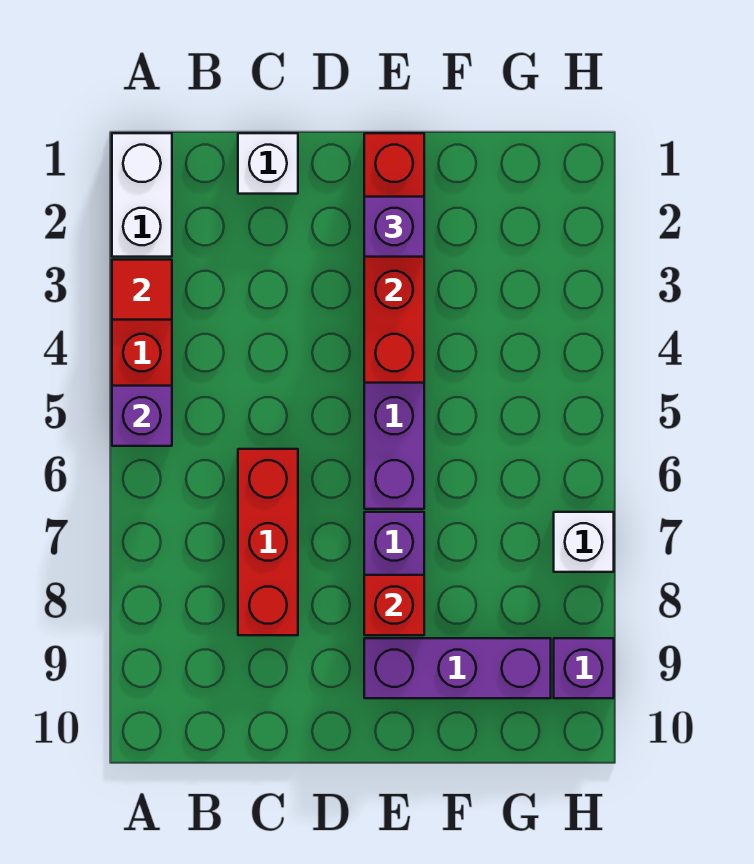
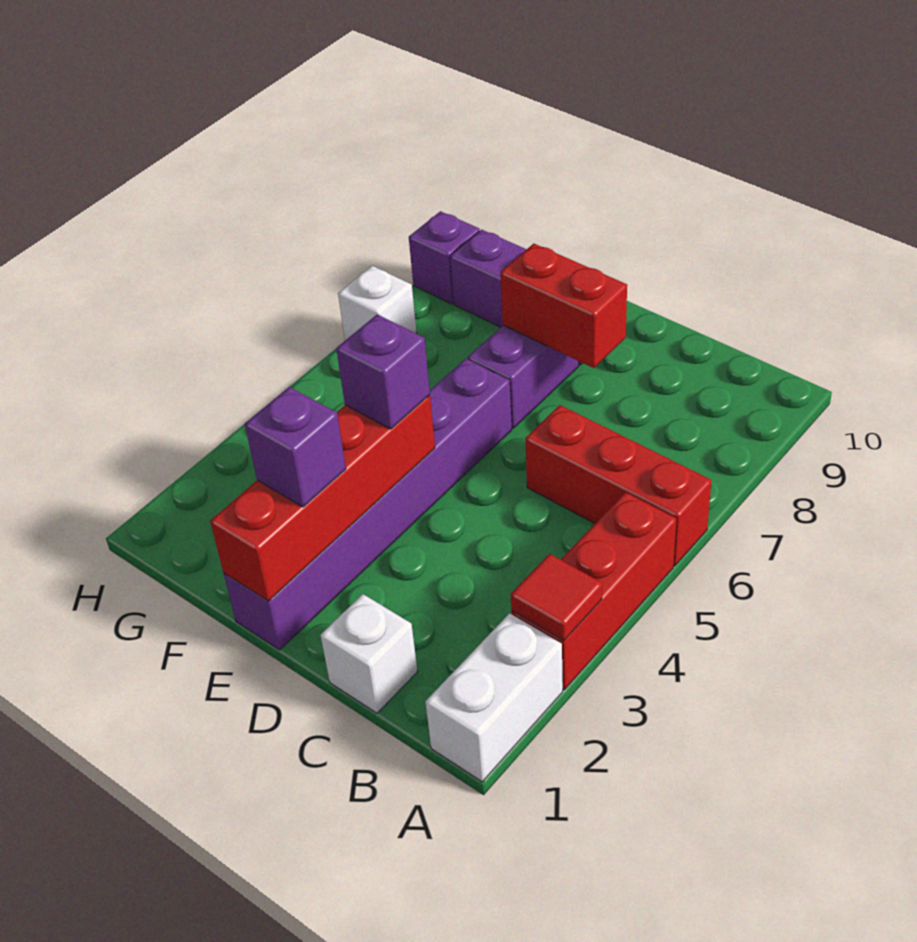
purple 1x1 brick [112,386,172,446] -> purple 1x1 brick moved to [336,314,430,429]
red 1x3 brick [238,449,298,635] -> red 1x3 brick turned to [525,405,712,566]
red 1x1 brick [364,575,424,635] -> red 1x2 brick [500,244,627,368]

